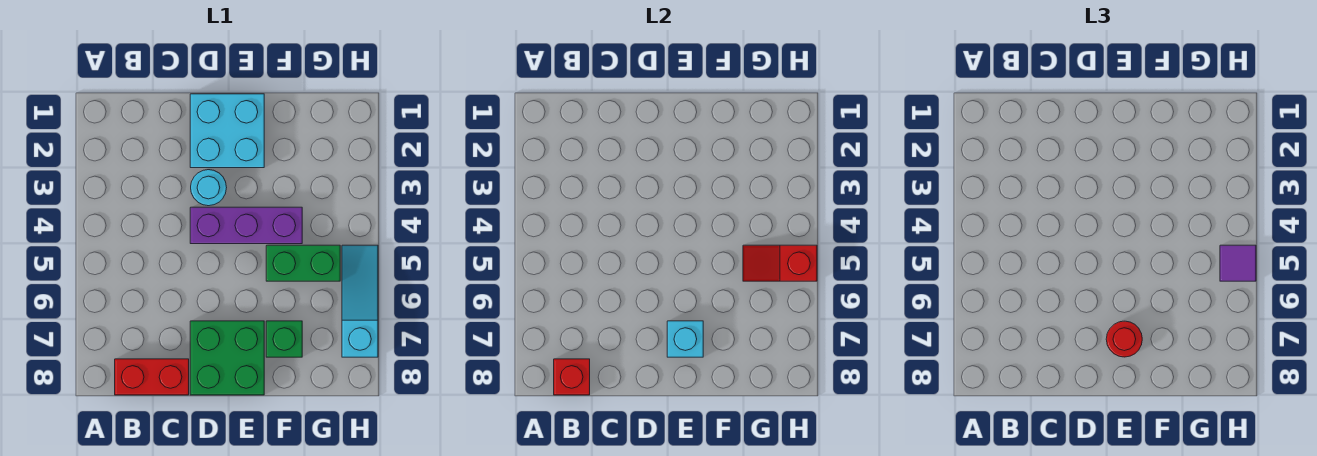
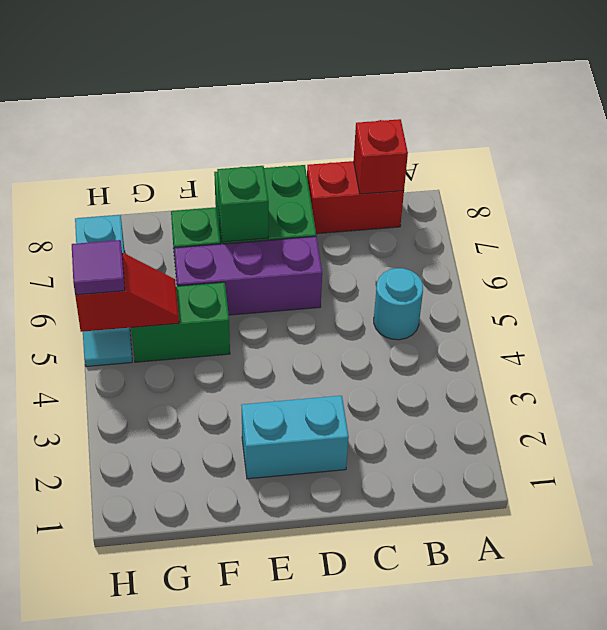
cyan 2x2 brick [190,94,264,168] -> cyan 1x2 brick [241,396,349,479]
cyan 1x1 round brick [191,170,227,206] -> cyan 1x1 round brick moved to [374,268,423,340]
purple 1x3 brick [190,207,302,244] -> purple 1x3 brick moved to [174,237,322,315]
cyan 1x1 brick [667,321,703,357] -> green 1x1 brick [217,166,269,242]
red 1x1 round brick [1106,321,1142,357] -> none

